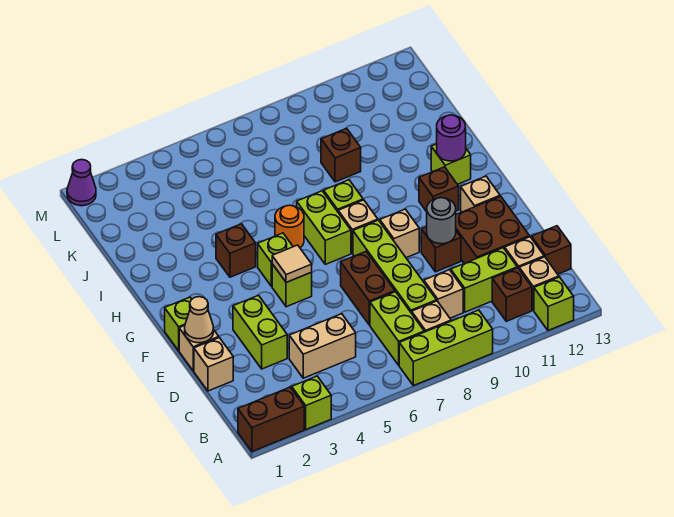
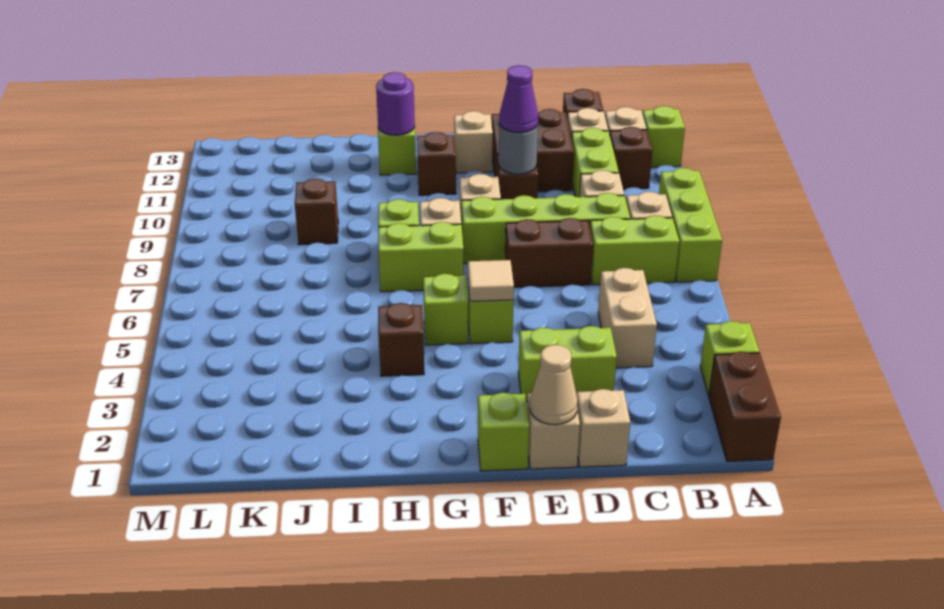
orange 1x1 round brick [275,205,304,248] -> none
purple 1x1 cone [67,160,96,206] -> purple 1x1 cone moved to [499,65,538,133]

